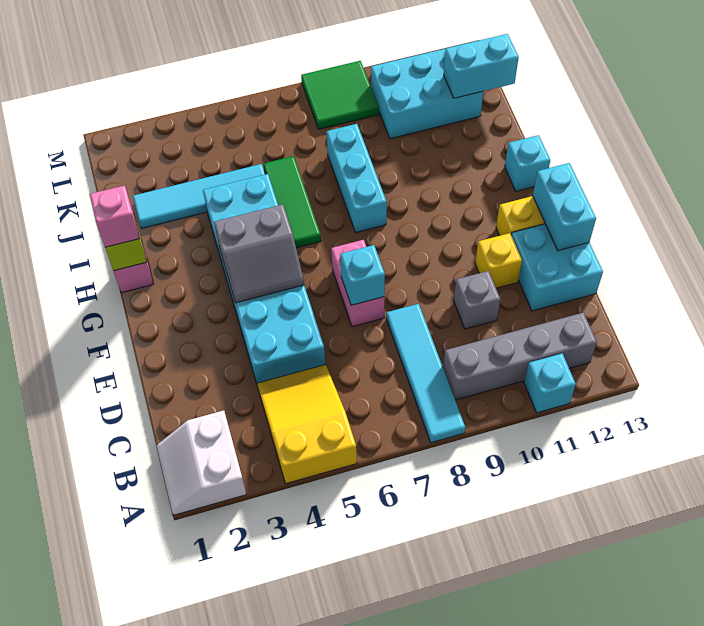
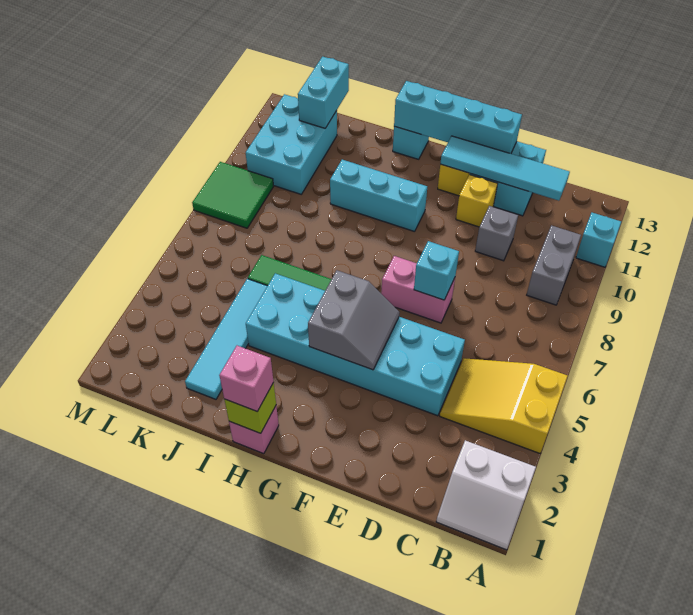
cyan 1x4 tile [386,304,465,443] -> cyan 1x4 tile moved to [440,136,570,201]
grey 1x4 brick [443,313,597,400] -> grey 1x2 brick [527,225,581,305]
cyan 1x2 brick [533,163,596,251] -> cyan 1x4 brick [394,81,522,154]
cyan 1x3 brick [326,124,387,232] -> cyan 1x3 brick moved to [330,160,427,232]

